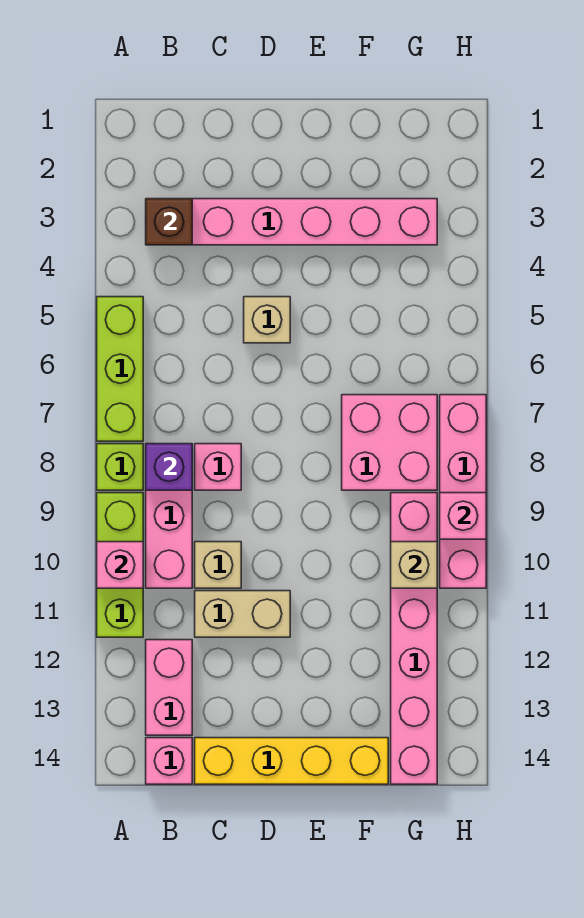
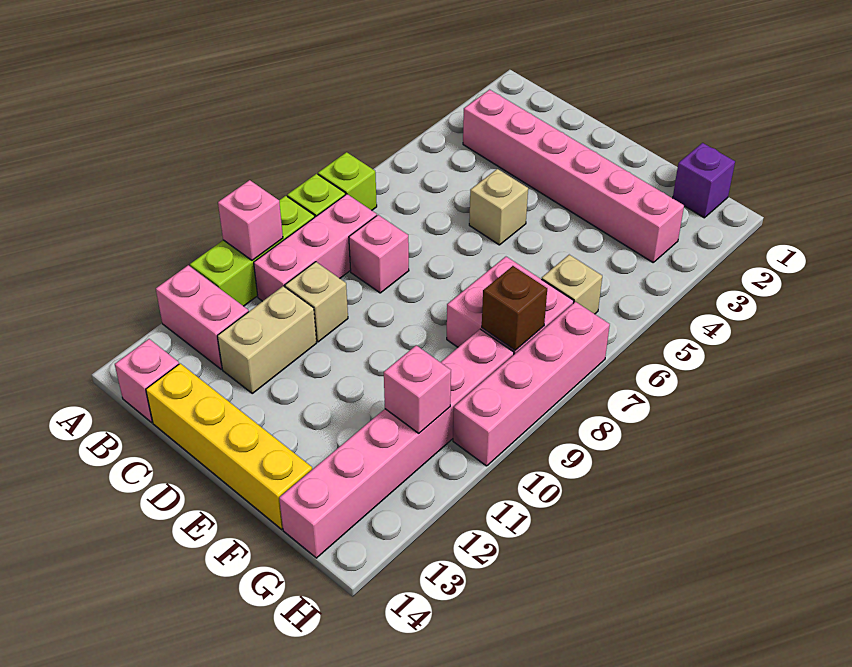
lime 1x3 brick [97,297,143,441] -> lime 1x1 brick [318,152,377,210]
brown 1x1 brick [146,199,192,245] -> brown 1x1 brick moved to [482,266,547,350]
purple 1x1 brick [146,444,192,490] -> purple 1x1 brick moved to [673,143,735,218]
pink 1x2 brick [146,640,192,735] -> pink 1x2 brick turned to [156,265,249,369]
tan 1x2 brick [195,591,290,637] -> tan 1x2 brick turned to [217,286,316,393]
tan 1x1 brick [391,542,437,588] -> tan 1x1 brick moved to [542,255,602,314]
pink 1x1 brick [440,493,486,539] -> pink 1x1 brick moved to [384,345,451,433]

